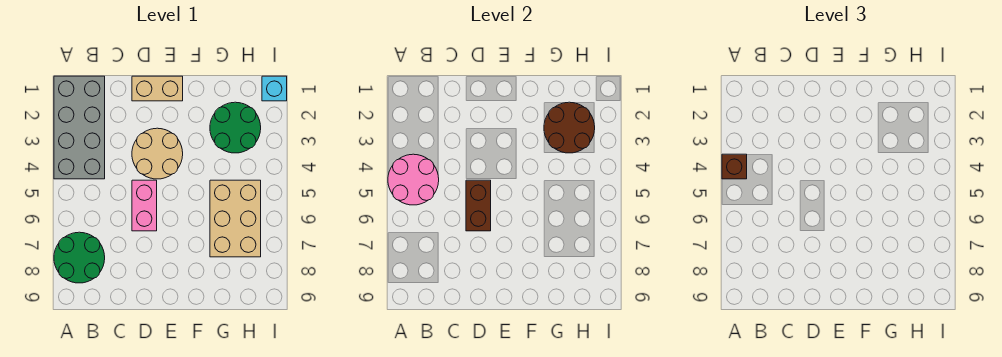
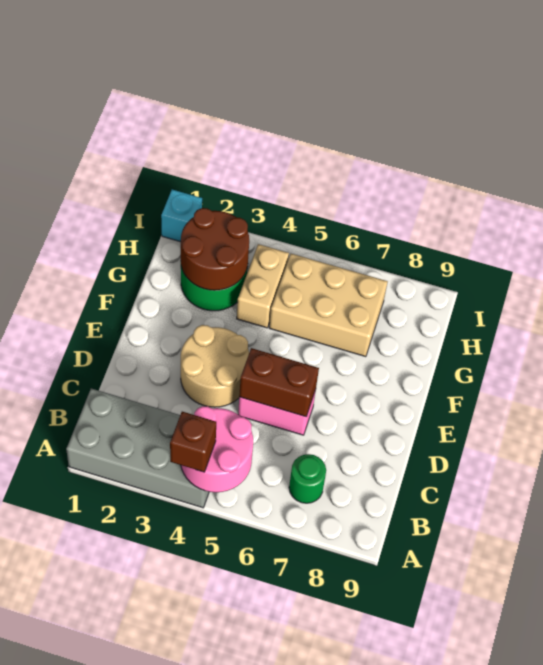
green 2x2 round brick [54,232,105,283] -> green 1x1 round brick [289,454,326,503]
tan 1x2 brick [132,76,183,101] -> tan 1x2 brick moved to [237,244,289,328]

